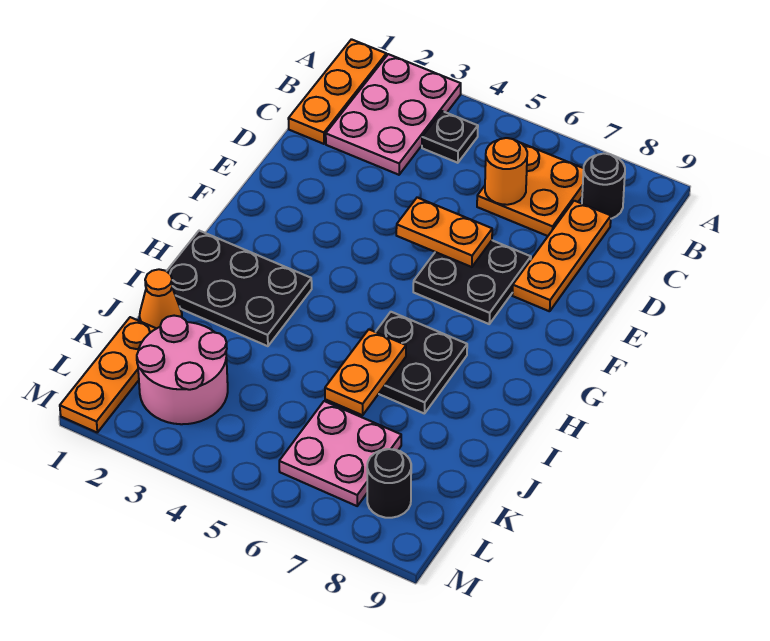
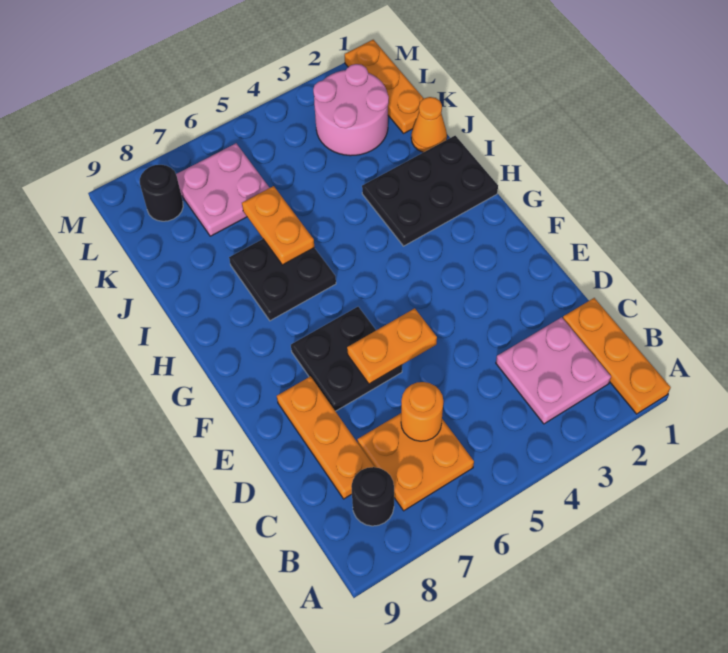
pink 2x3 plate [326,54,461,175] -> pink 2x2 plate [496,317,611,424]
black 1x1 plate [422,111,478,163] -> none

